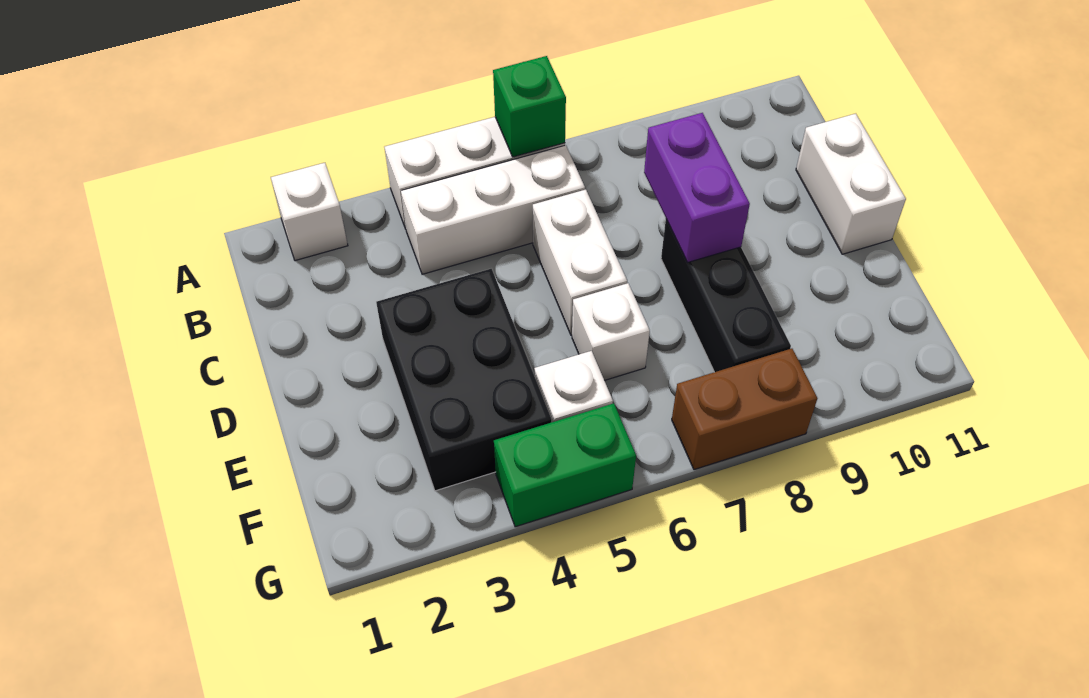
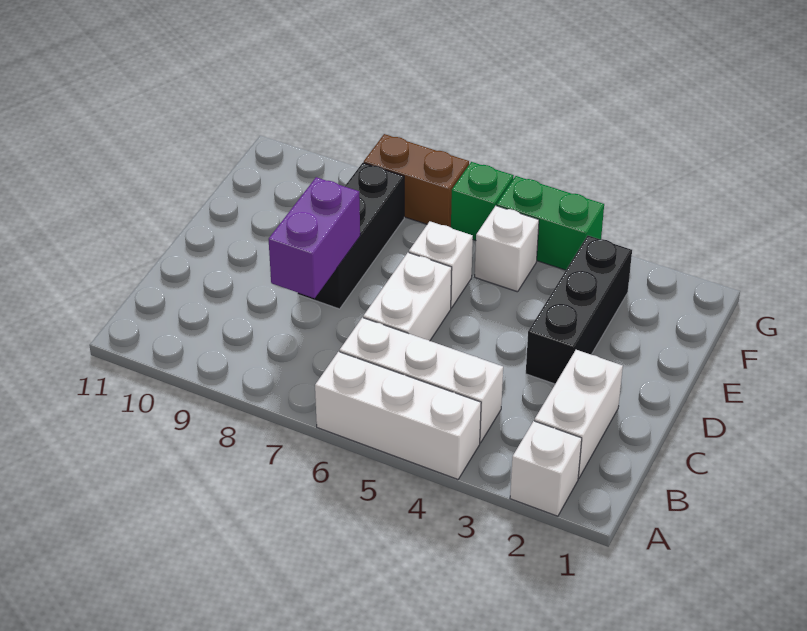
green 1x1 brick [493,56,566,157] -> green 1x1 brick moved to [451,162,514,240]
white 1x2 brick [796,114,906,254] -> white 1x2 brick moved to [534,350,623,478]
black 2x3 brick [376,269,552,491] -> black 1x3 brick [526,236,632,384]

